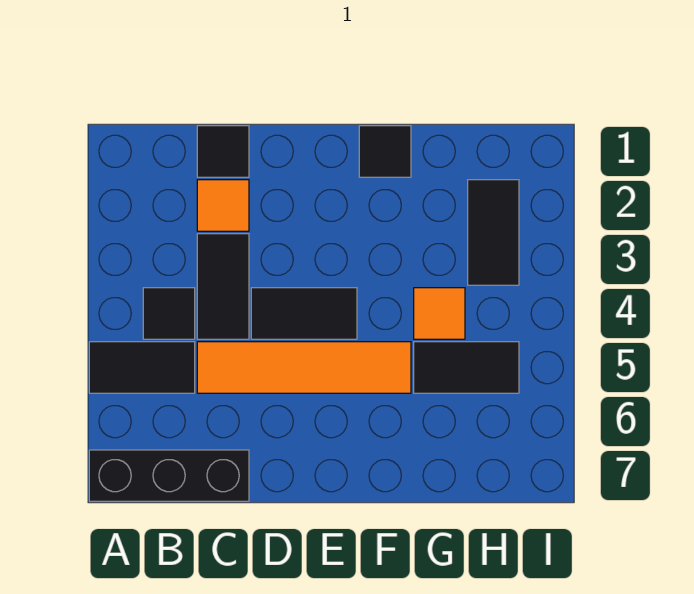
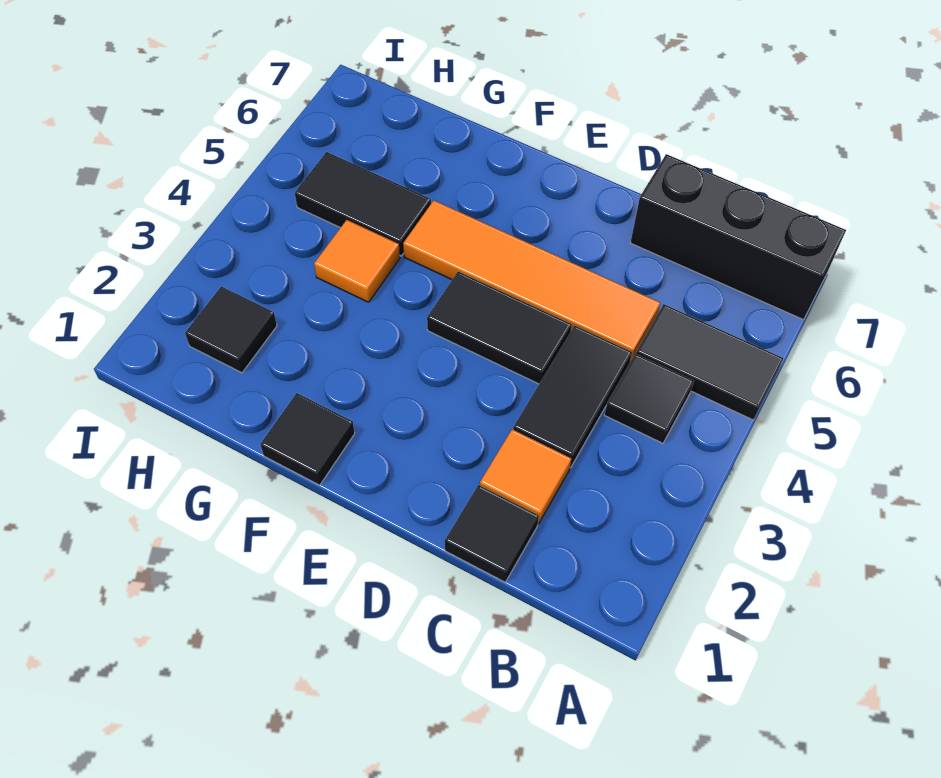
black 1x2 tile [468,180,519,285] -> black 1x1 tile [185,286,277,373]

